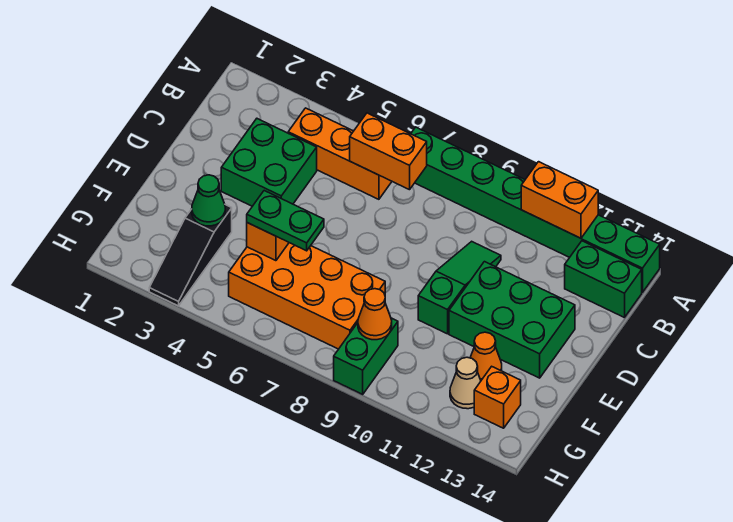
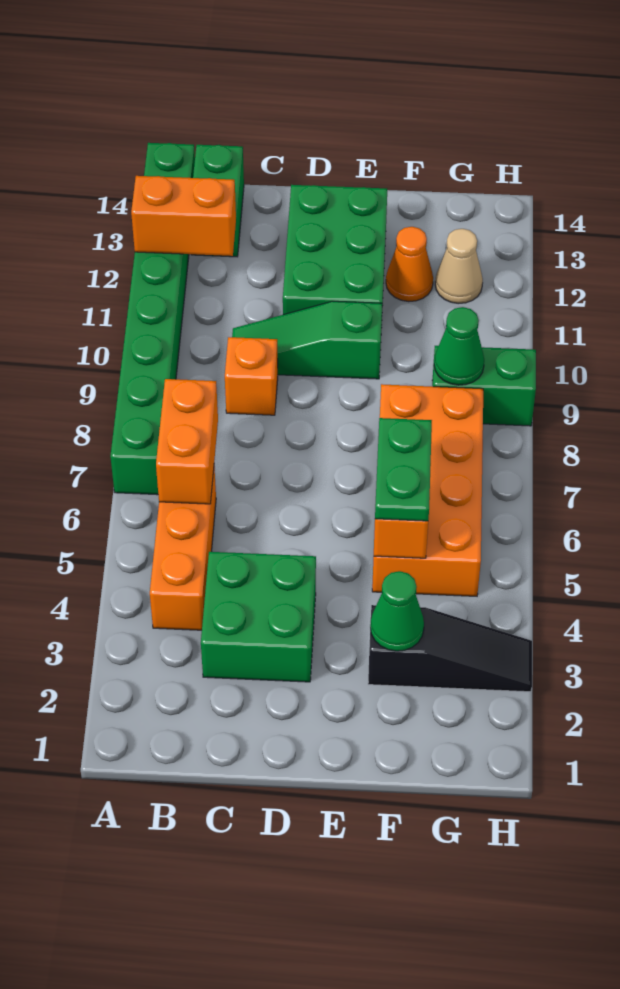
orange 1x2 brick [521,162,598,238] -> orange 1x2 brick turned to [131,176,236,256]
orange 1x1 cone [358,289,392,340] -> green 1x1 cone [434,307,484,385]
orange 1x1 brick [474,366,521,428] -> orange 1x1 brick moved to [225,337,278,415]

